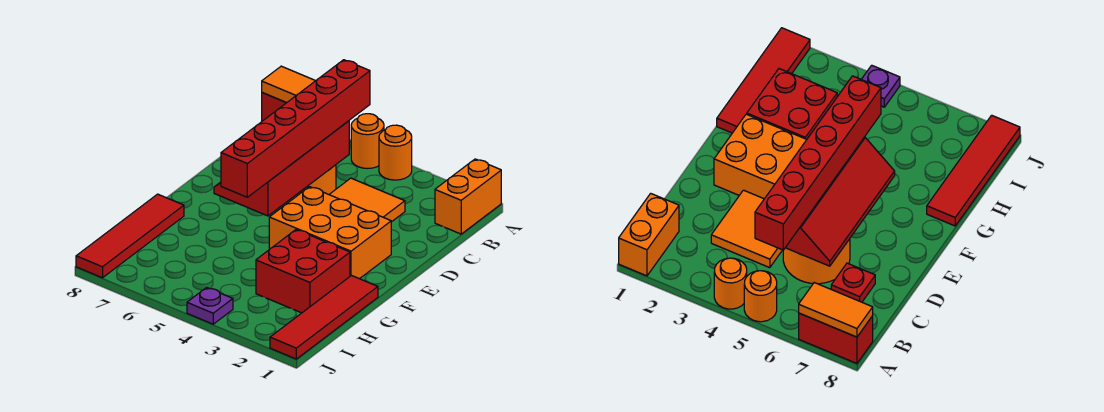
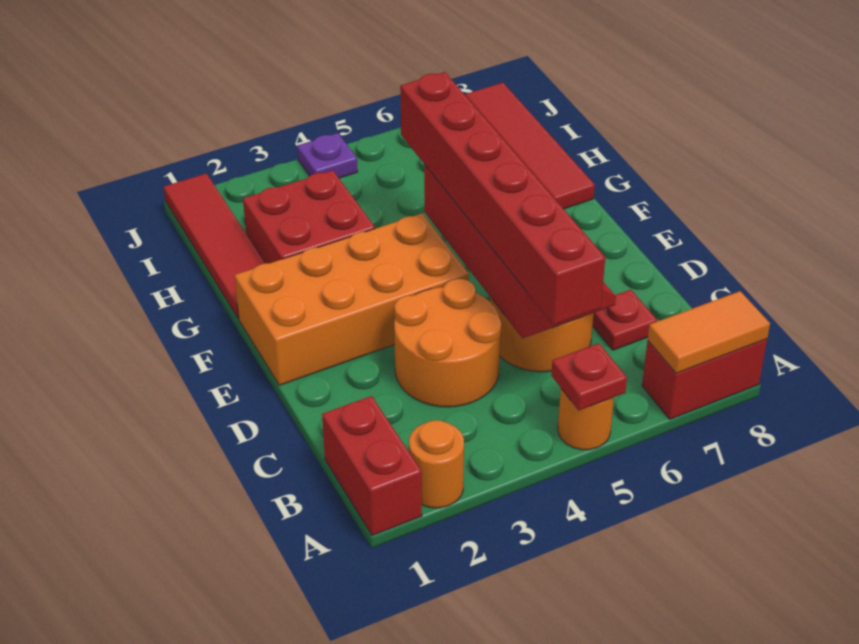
orange 1x2 brick [435,159,501,234] -> red 1x2 brick [322,396,422,536]
orange 1x1 round brick [379,125,412,180] -> orange 1x1 round brick moved to [409,420,464,508]
none -> red 1x1 plate [551,343,627,410]
orange 2x2 tile [329,178,405,222] -> orange 2x2 round brick [394,279,501,407]
orange 2x3 brick [269,187,391,279] -> orange 2x4 brick [234,213,469,385]

